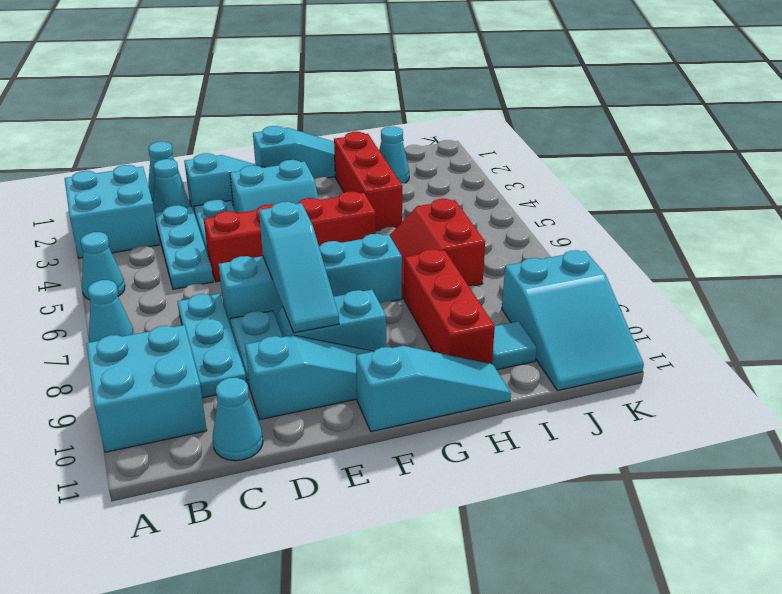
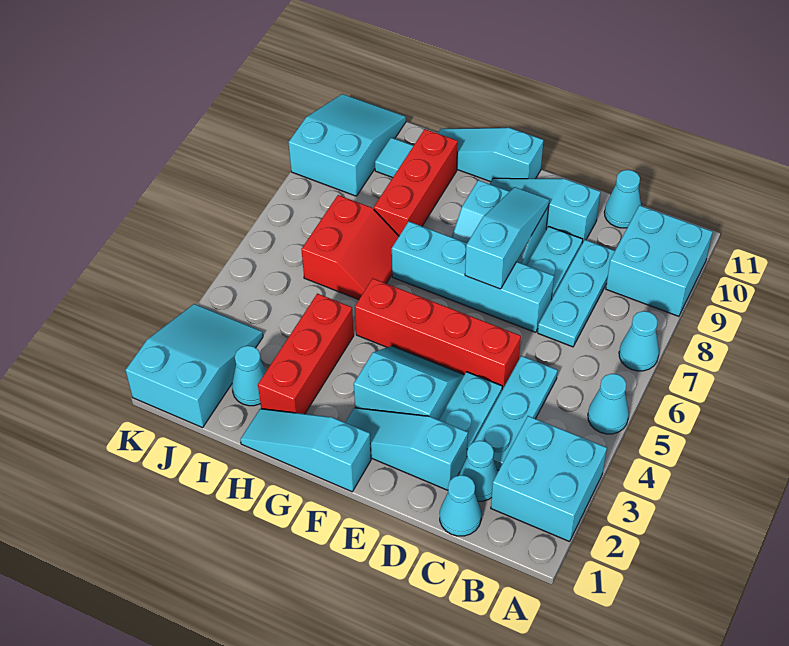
none -> cyan 2x3 slope [126,304,263,428]

